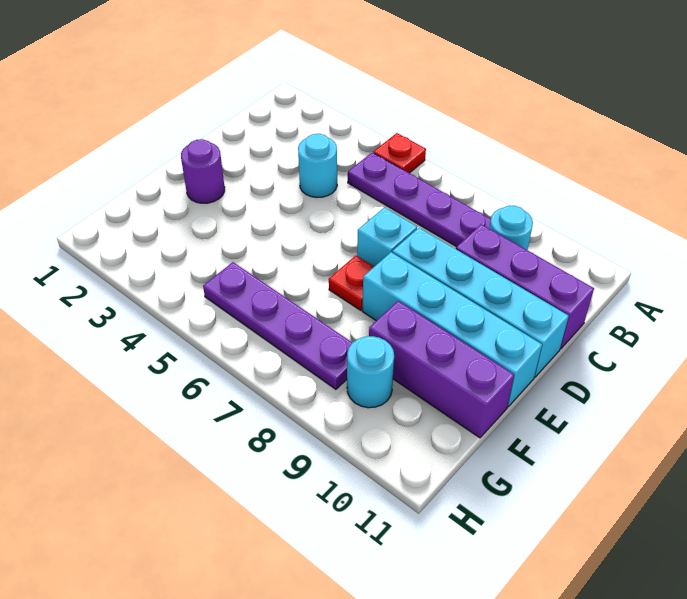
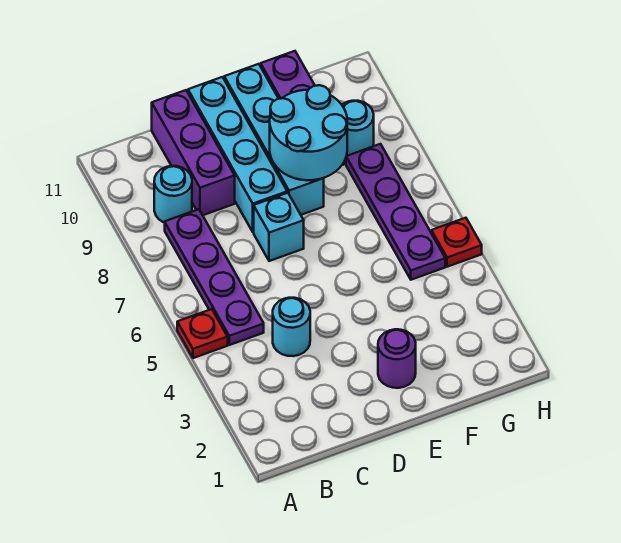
red 1x1 plate [329,256,374,310] -> red 1x1 plate moved to [432,218,482,267]
none -> cyan 2x2 round brick [270,85,347,180]

